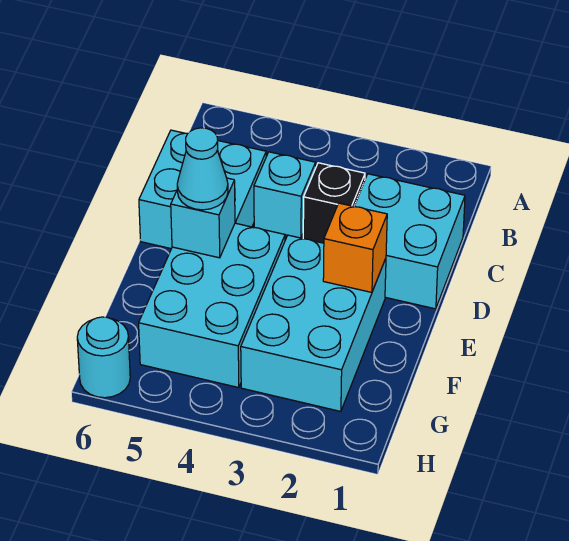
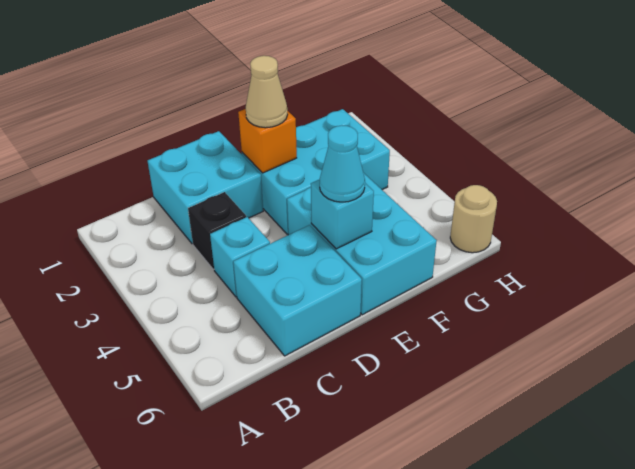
none -> tan 1x1 cone [246,56,288,128]
cyan 2x3 brick [139,223,285,388] -> cyan 2x3 brick turned to [287,173,437,315]
cyan 1x1 round brick [77,317,130,398] -> tan 1x1 round brick [450,185,497,253]

